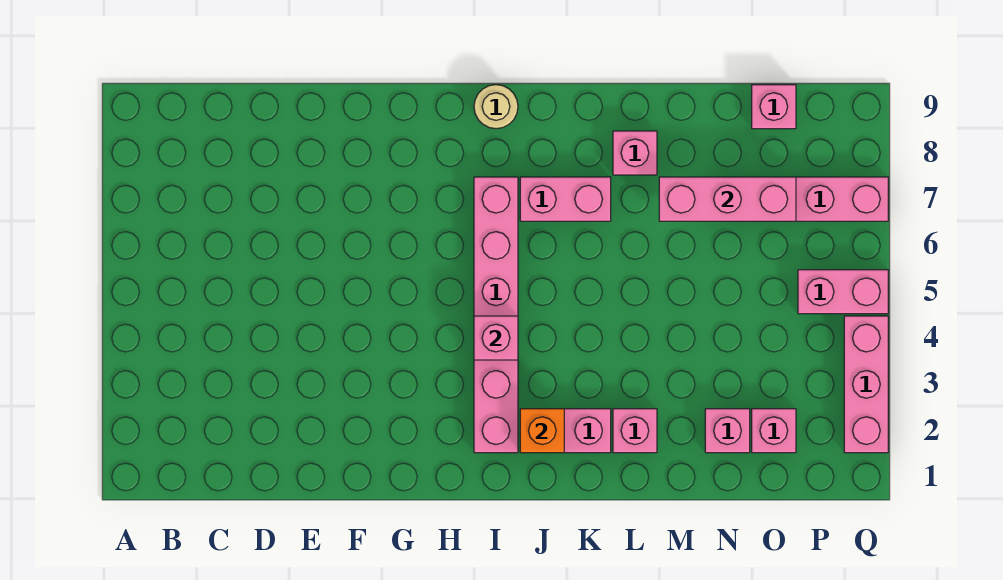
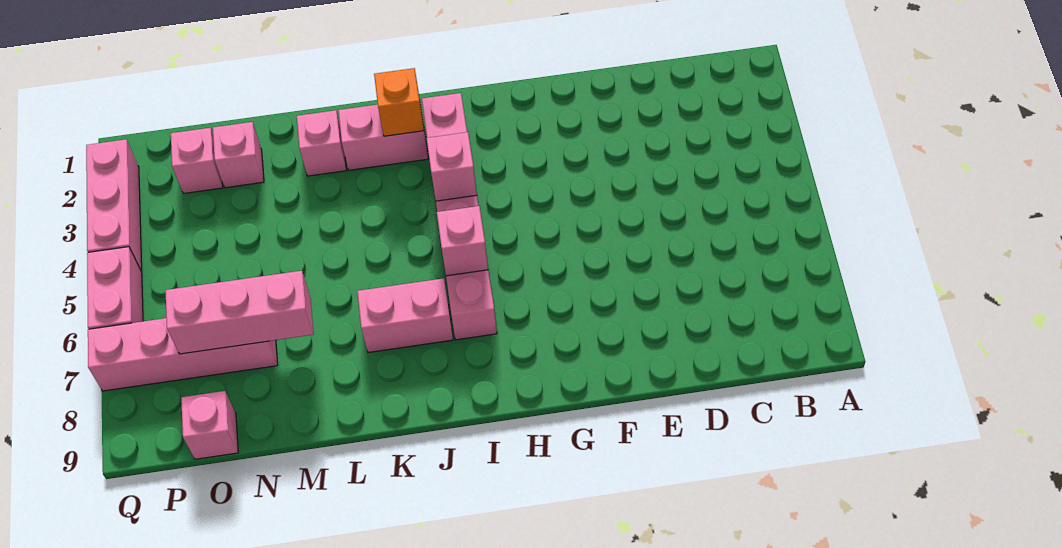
tan 1x1 round brick [474,85,518,129] -> none
pink 1x1 brick [613,131,657,175] -> pink 1x1 brick moved to [437,206,488,276]
pink 1x2 brick [798,270,888,314] -> pink 1x2 brick turned to [87,247,143,329]

